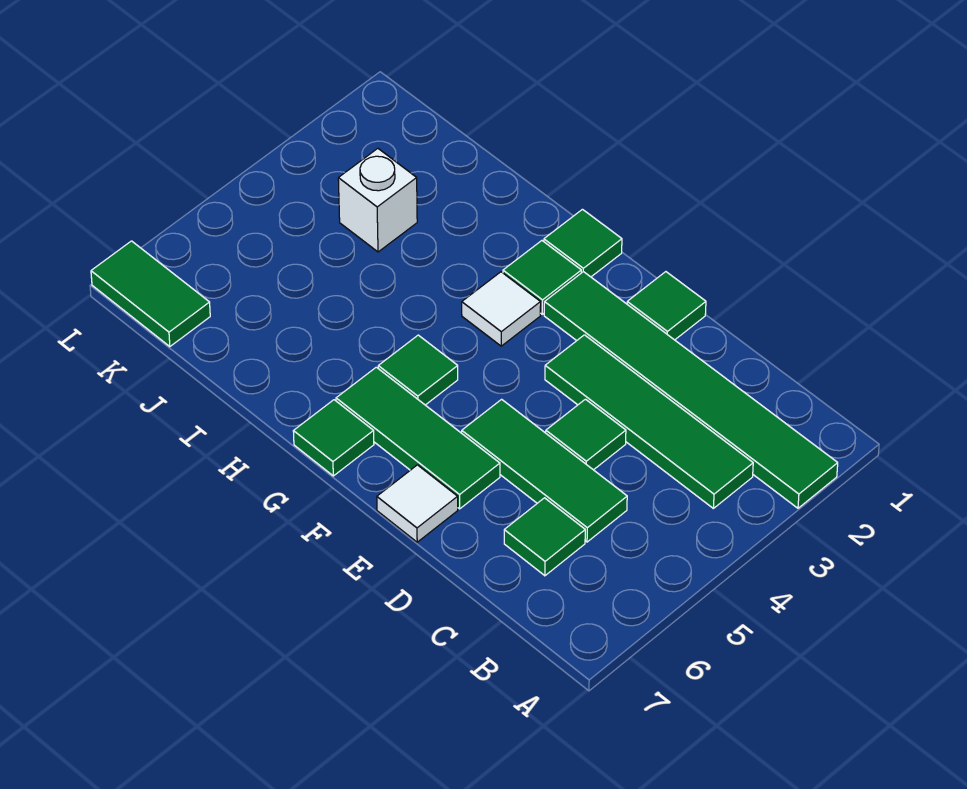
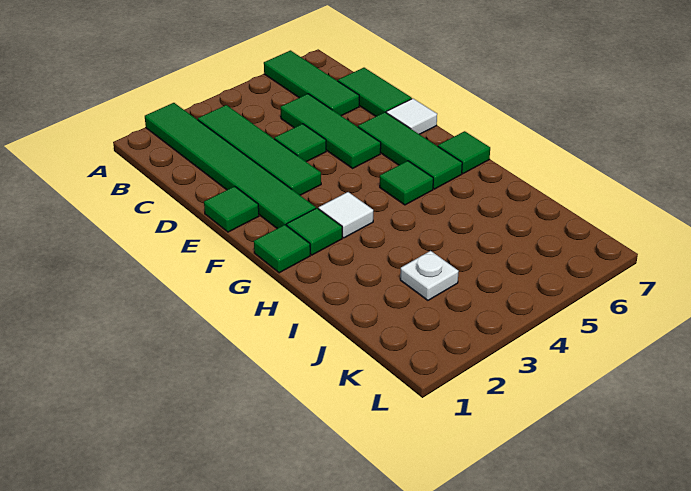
green 1x1 tile [504,498,585,576] -> green 1x3 tile [264,50,359,116]
white 1x1 brick [338,149,417,252] -> white 1x1 plate [400,251,459,300]
green 1x2 tile [91,241,210,347] -> green 1x2 tile moved to [338,68,412,116]

